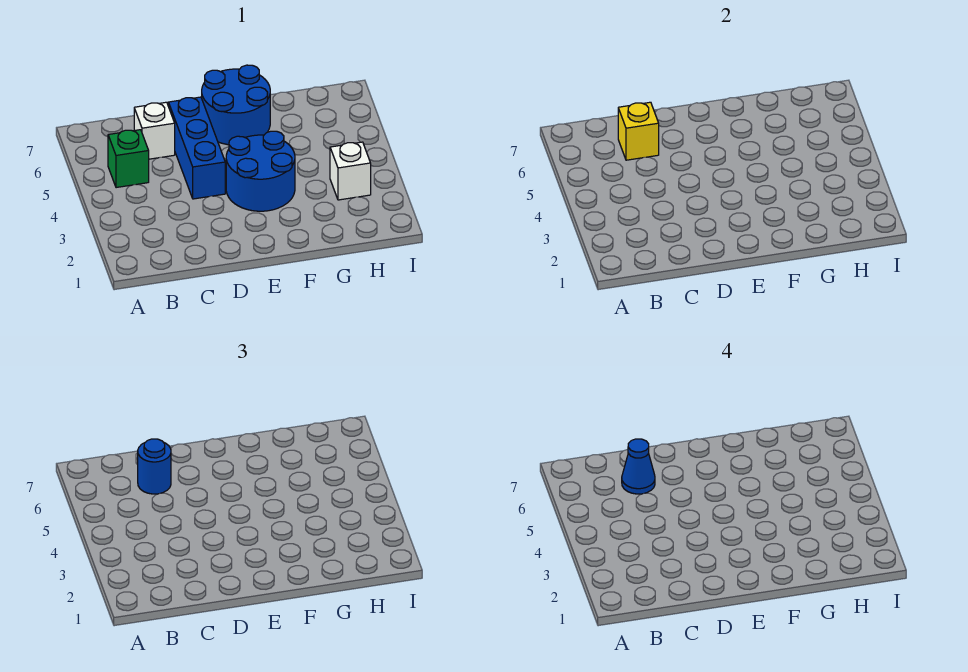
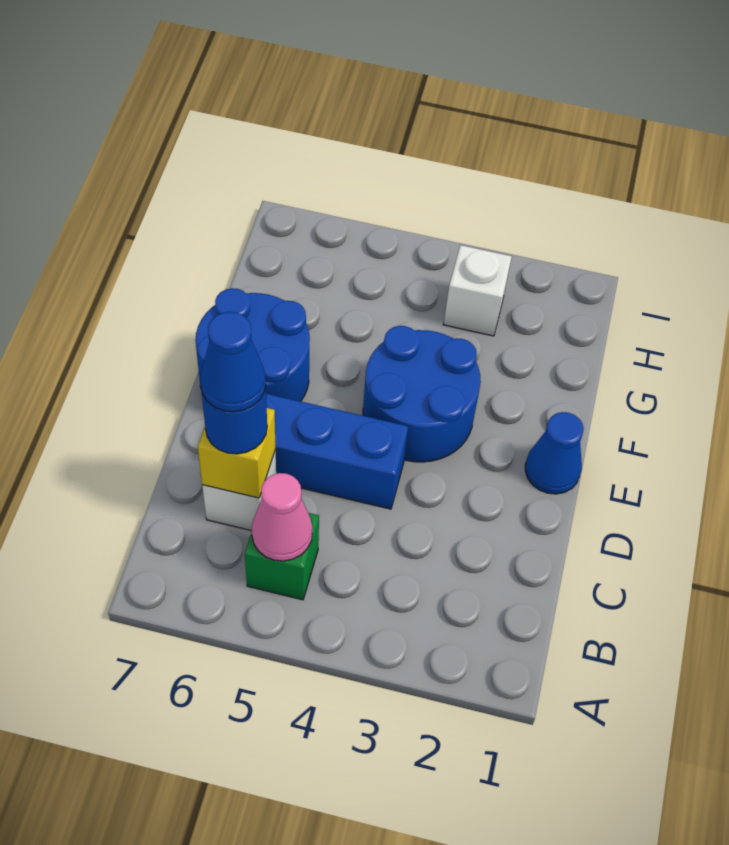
none -> pink 1x1 cone [252,473,313,561]
none -> blue 1x1 cone [525,412,584,494]

